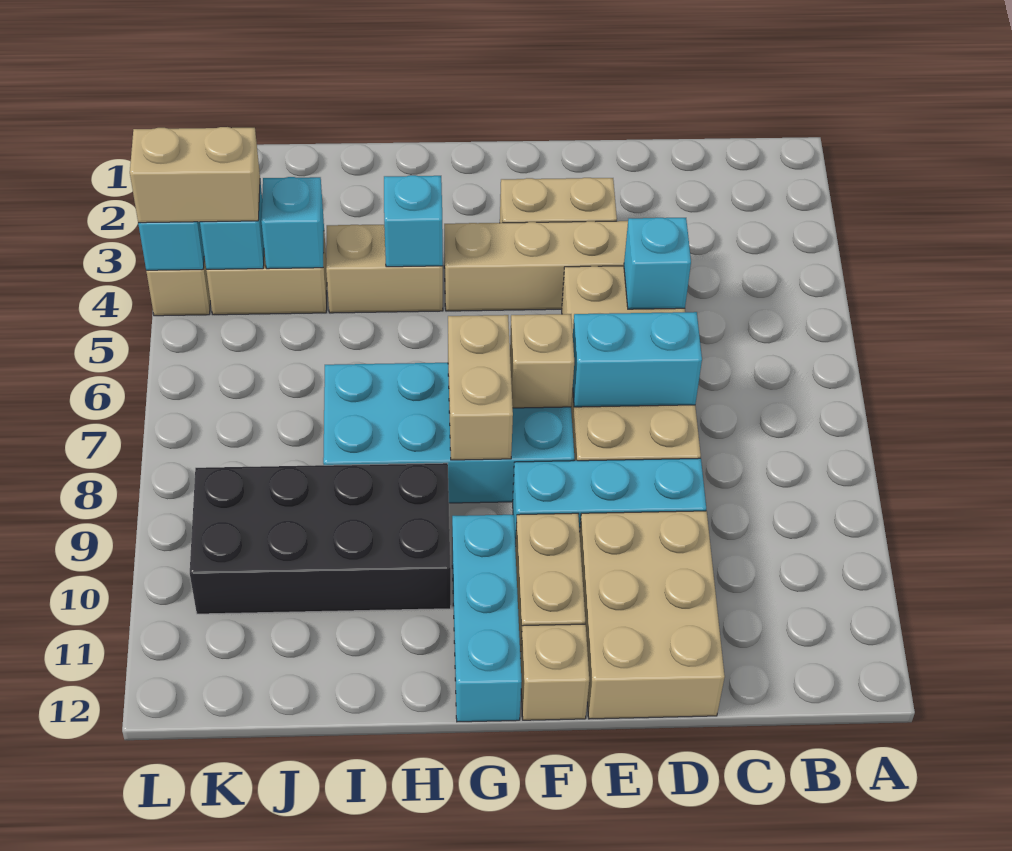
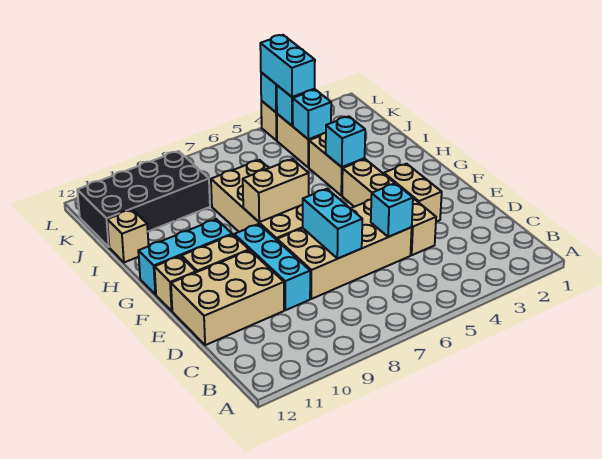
cyan 2x4 brick [323,363,574,503] -> tan 2x4 brick [211,160,303,240]
tan 1x1 brick [510,314,574,408] -> tan 1x1 brick moved to [107,209,149,262]
black 2x4 brick [190,463,451,614] -> black 2x4 brick turned to [77,151,210,247]
tan 1x2 brick [130,127,260,223] -> cyan 1x2 brick [260,35,315,97]

